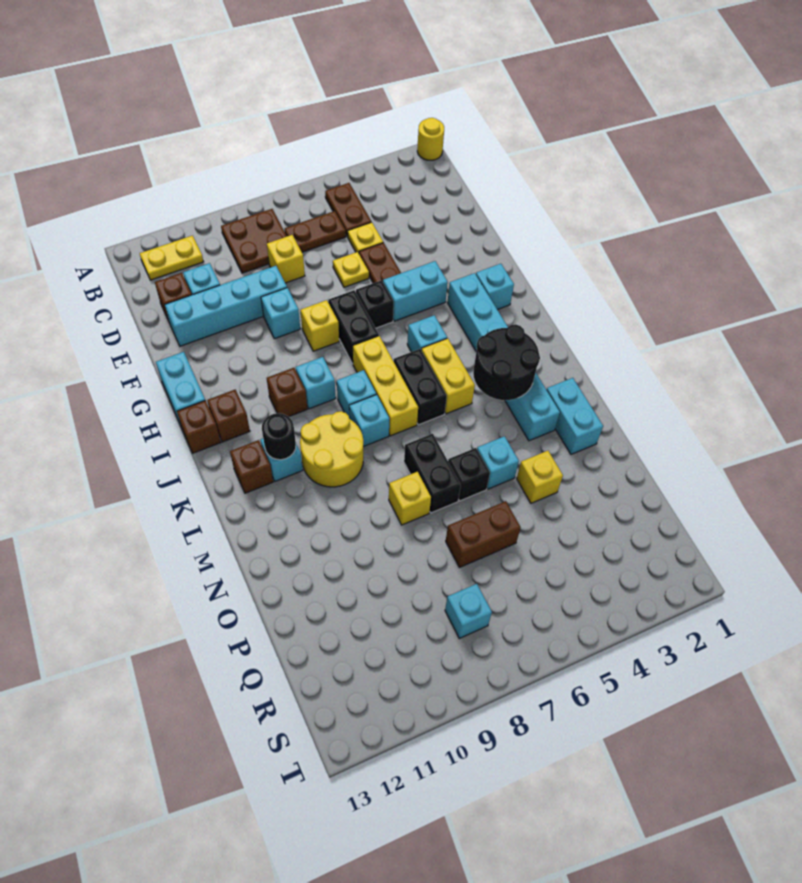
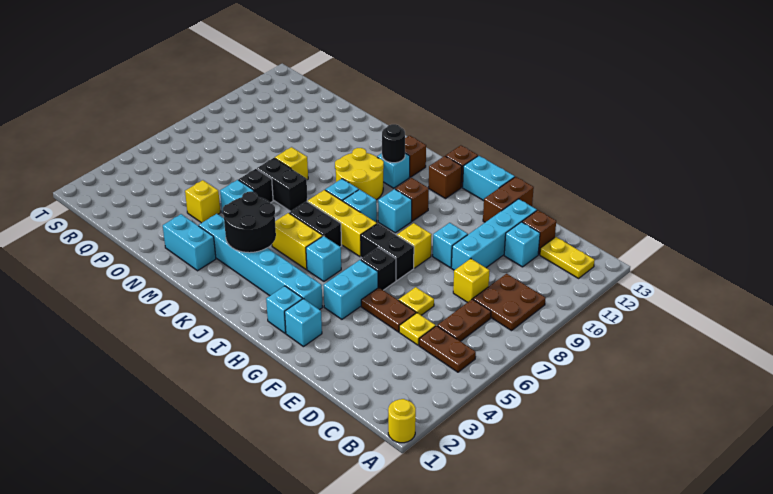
yellow 1x2 plate [140,236,203,280] -> yellow 1x2 plate turned to [540,237,595,278]
brown 1x2 brick [446,501,521,568] -> brown 1x2 brick moved to [483,177,534,222]
cyan 1x1 brick [445,584,492,638] -> cyan 1x1 brick moved to [285,299,322,347]

